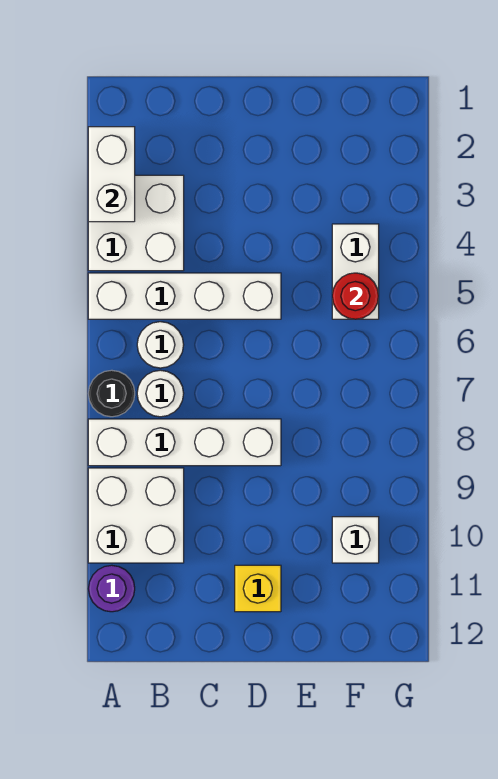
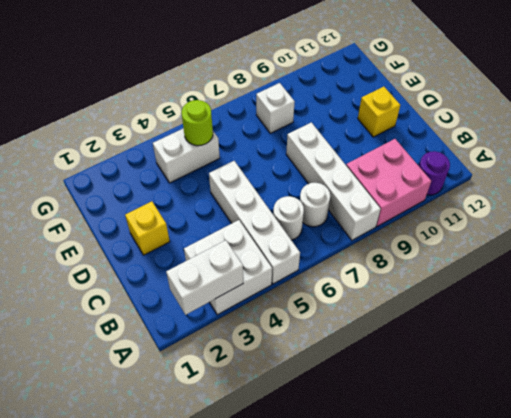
black 1x1 round brick [88,370,135,417] -> none
white 2x2 brick [88,468,184,563] -> pink 2x2 brick [346,139,431,226]
none -> yellow 1x1 brick [125,201,170,255]
red 1x1 round brick [332,273,379,319] -> lime 1x1 round brick [182,100,213,146]
white 1x1 brick [332,517,379,563] -> white 1x1 brick moved to [256,83,295,133]

